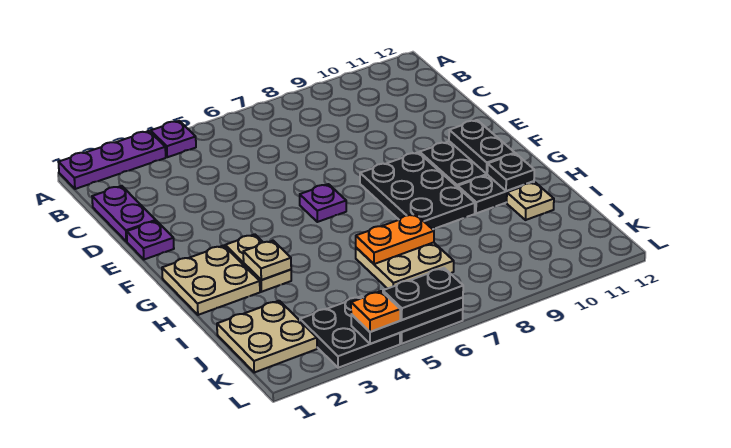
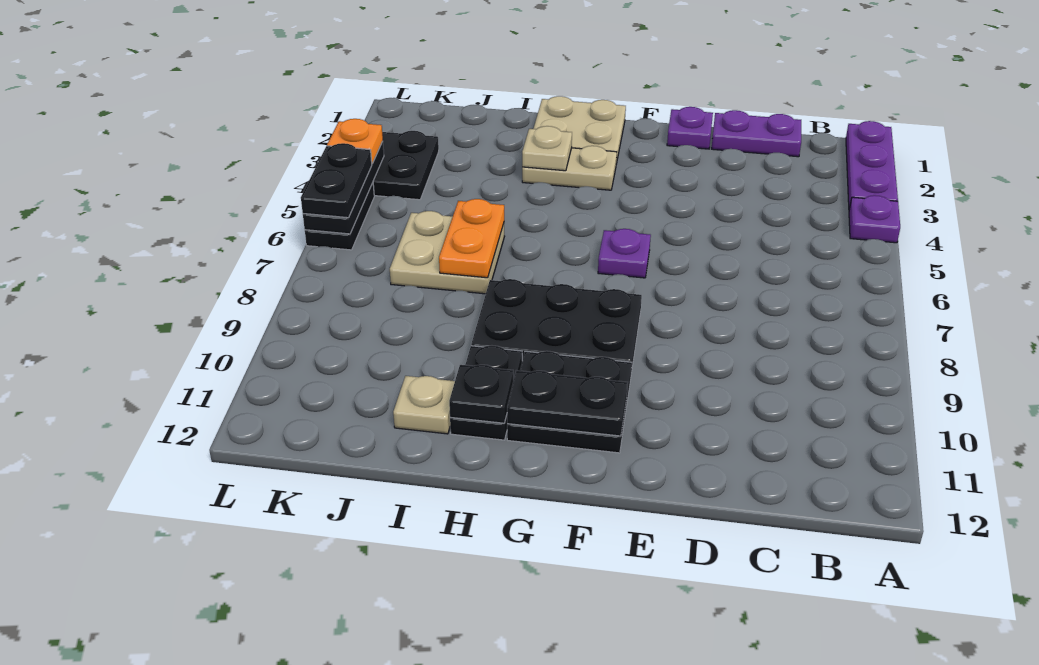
tan 2x2 plate [217,301,317,373] -> none

